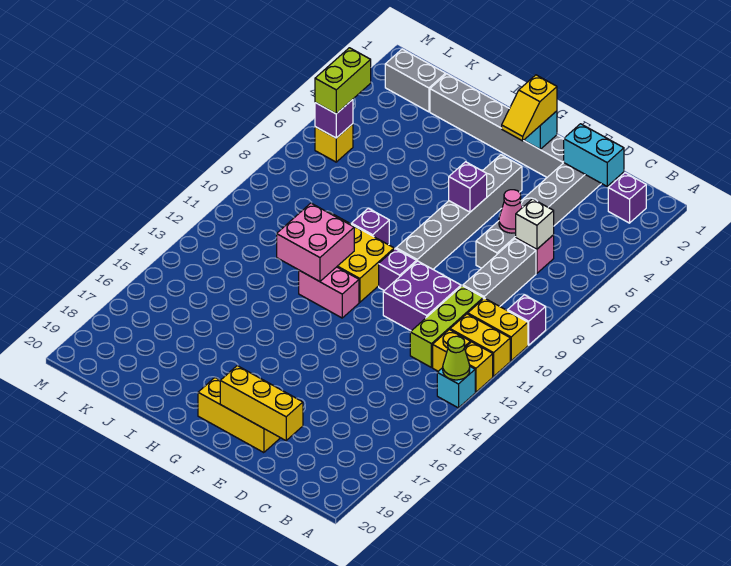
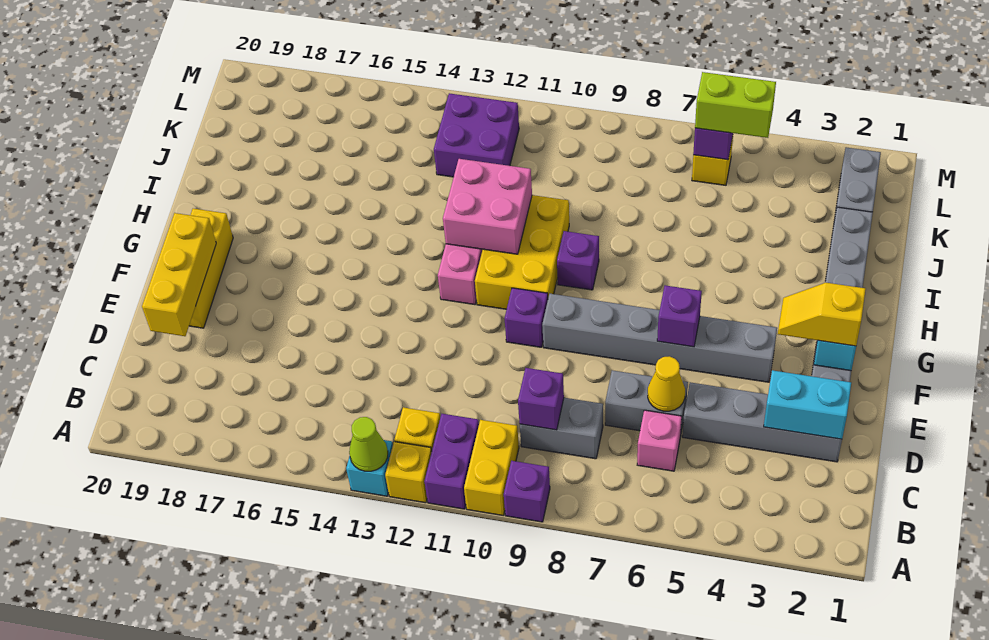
yellow 1x2 brick [450,314,510,376] -> purple 1x2 brick [424,414,479,509]
purple 1x1 brick [608,173,646,223] -> purple 1x1 brick moved to [518,368,564,430]
cyan 1x2 brick [564,124,624,186] -> cyan 1x2 brick turned to [764,370,851,439]
white 1x1 brick [516,199,554,249] -> none
grey 1x3 brick [463,239,536,306] -> grey 1x2 brick [520,398,603,459]
lime 1x3 brick [410,286,483,367] -> none
pink 1x1 cone [499,190,523,233] -> yellow 1x1 cone [648,356,685,411]
purple 2x2 brick [383,261,461,331] -> purple 2x2 brick moved to [434,93,519,177]

